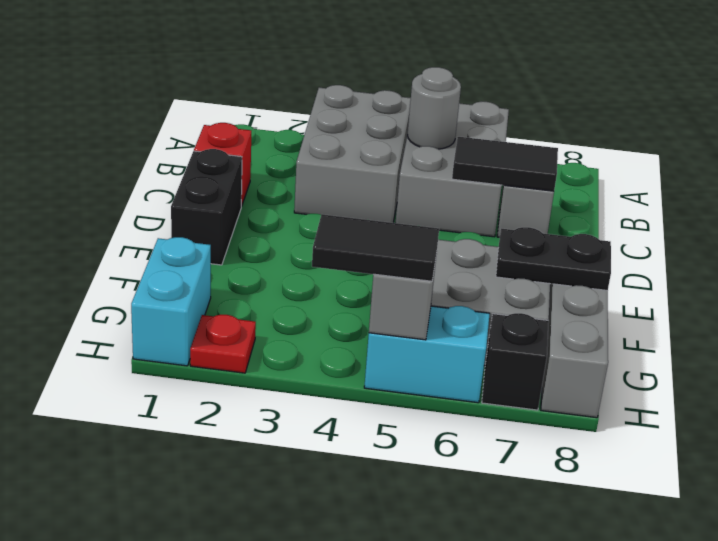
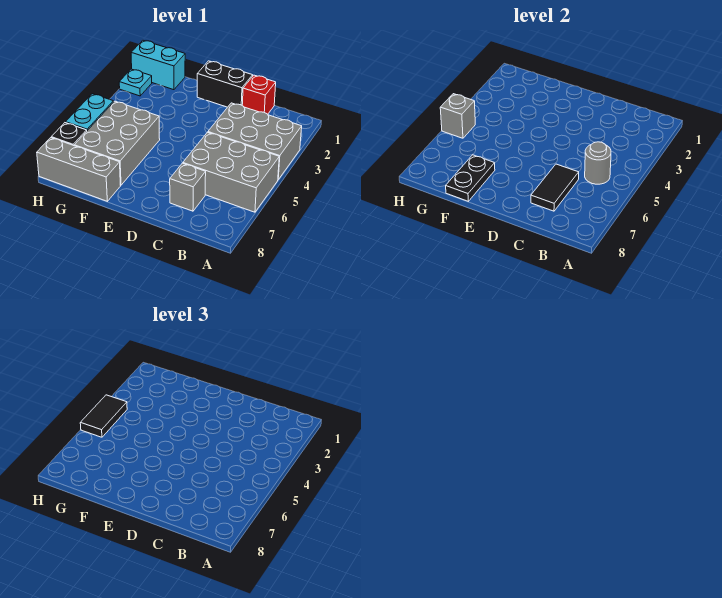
red 1x1 plate [190,315,256,373] -> cyan 1x1 plate [119,69,152,96]

